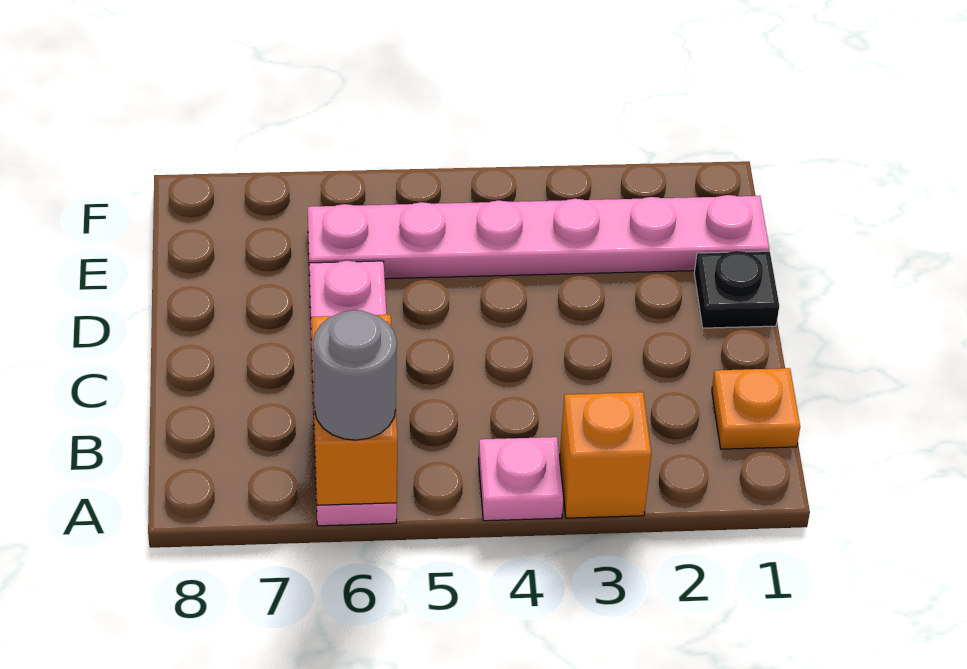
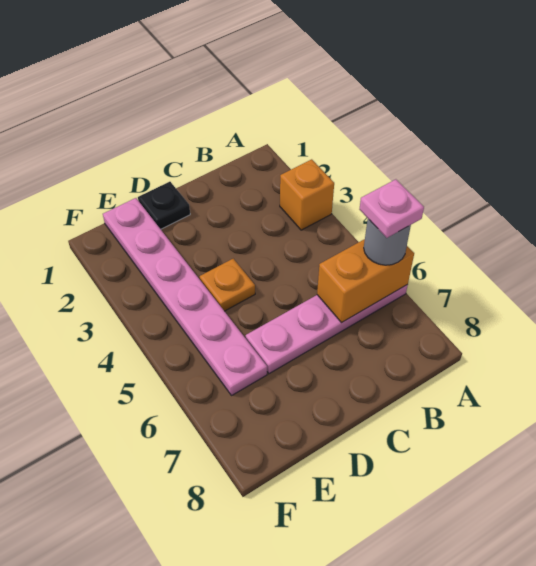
pink 1x1 plate [478,437,563,521] -> pink 1x1 plate moved to [359,179,424,238]
orange 1x1 plate [712,368,800,449] -> orange 1x1 plate moved to [200,259,255,311]

